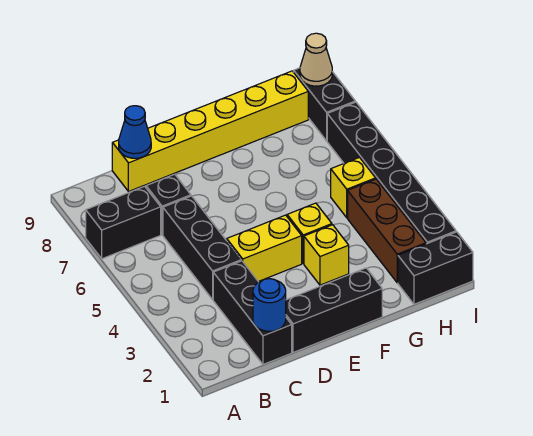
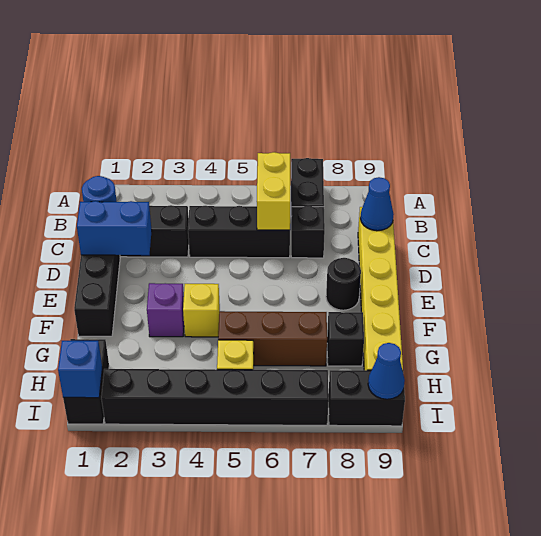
none -> blue 1x2 brick [77,201,152,255]
yellow 1x2 brick [227,215,302,282] -> yellow 1x2 brick moved to [257,152,290,230]
none -> black 1x1 round brick [326,258,361,310]
yellow 1x1 brick [304,225,349,285] -> purple 1x1 brick [147,283,184,337]
none -> black 1x1 brick [327,312,364,366]
brown 1x3 brick [348,179,426,283] -> brown 1x3 brick moved to [218,311,327,366]
none -> blue 1x1 brick [58,341,102,398]
tan 1x1 cone [300,33,332,86] -> blue 1x1 cone [368,343,405,399]

